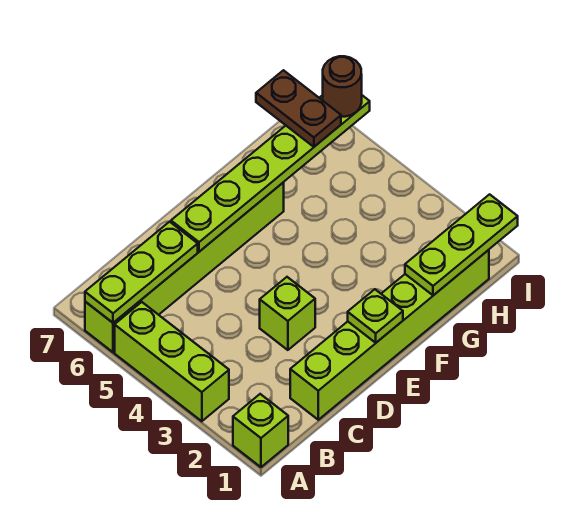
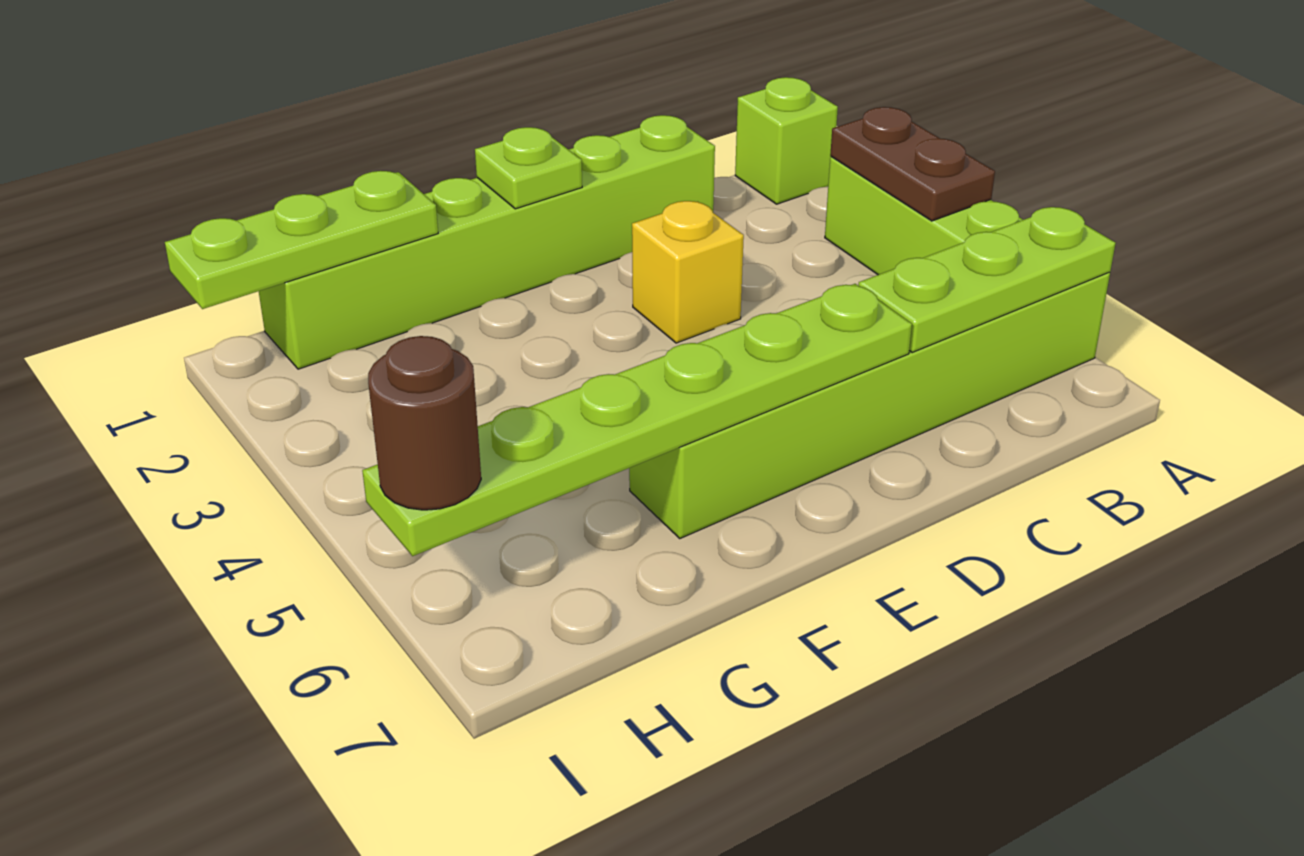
lime 1x1 brick [260,277,315,350] -> yellow 1x1 brick [632,201,744,343]
brown 1x2 plate [256,70,341,147] -> brown 1x2 plate moved to [830,107,995,221]

